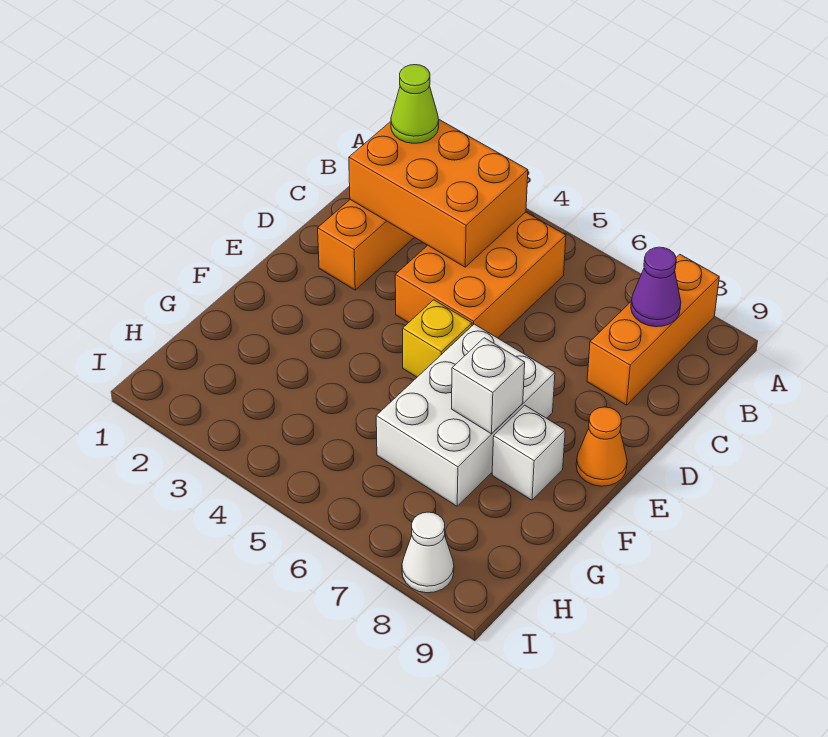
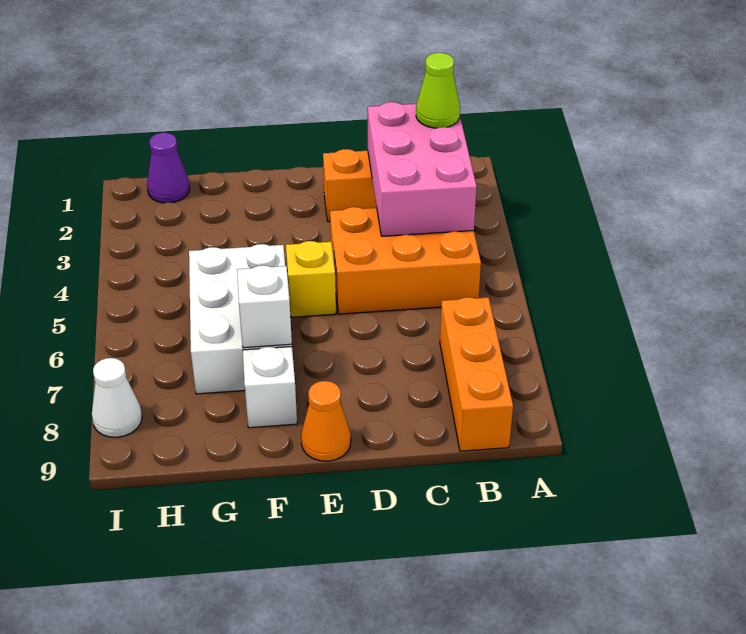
orange 1x3 brick [587,254,719,405] -> orange 1x3 brick turned to [440,297,513,451]
orange 2x3 brick [349,120,528,267] -> pink 2x3 brick [368,102,477,236]
purple 1x1 cone [631,247,681,327] -> purple 1x1 cone moved to [147,133,190,203]
white 2x3 brick [376,324,555,506] -> white 2x3 brick turned to [189,244,292,394]

